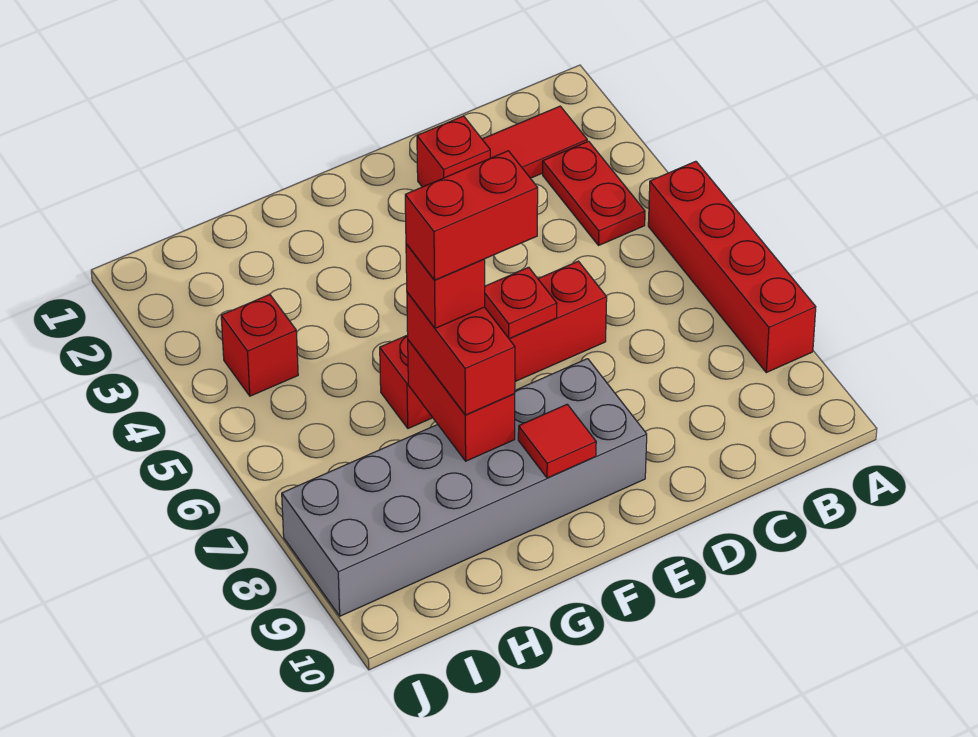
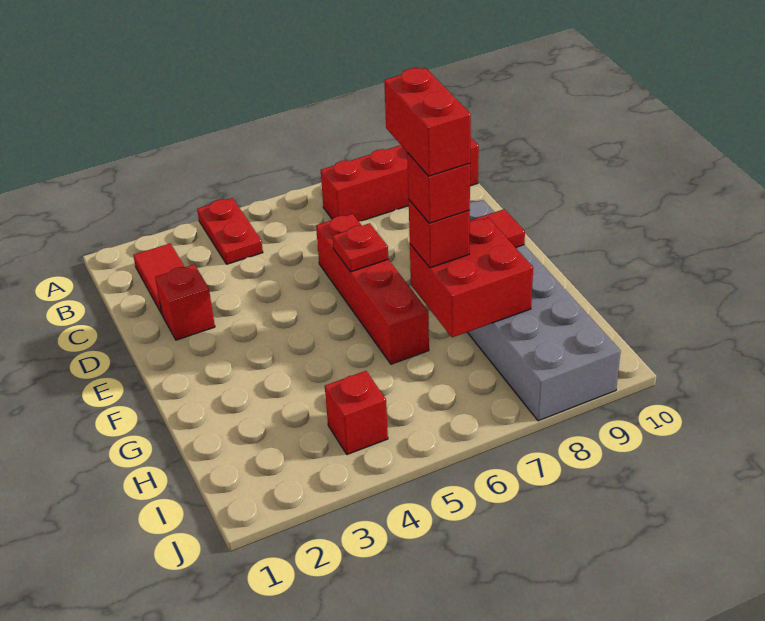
red 1x4 brick [648,161,816,373] -> red 1x4 brick moved to [321,138,479,221]
red 1x2 plate [543,141,645,246] -> red 1x2 plate turned to [197,198,263,264]
red 1x2 brick [408,340,515,461] -> red 2x2 brick [410,218,533,337]
red 1x2 brick [407,292,515,415] -> red 1x1 brick [409,200,470,268]

